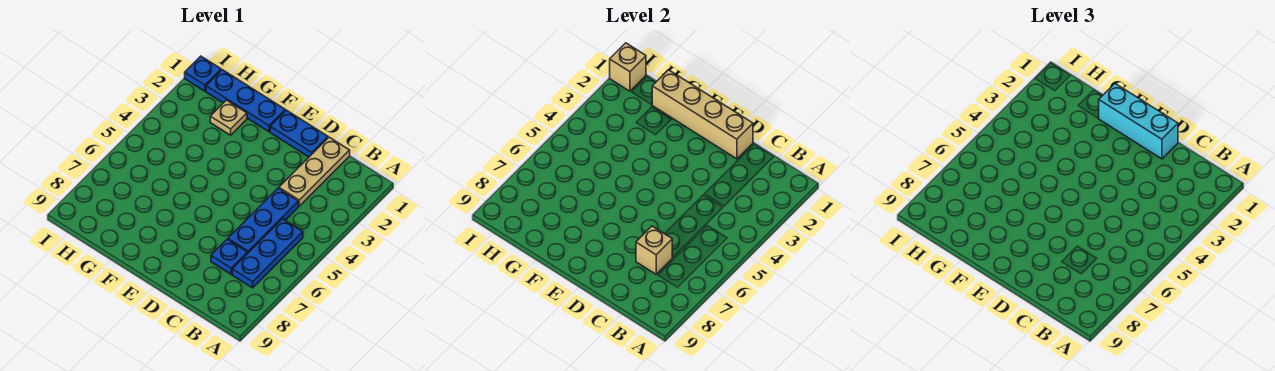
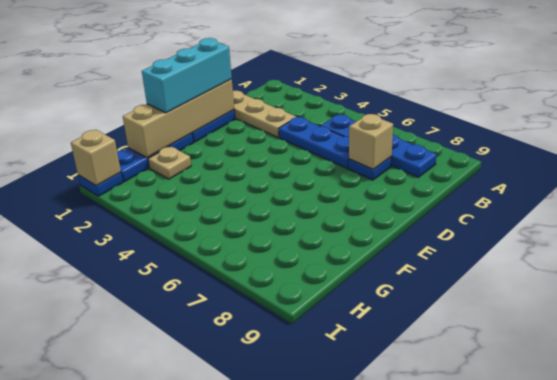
blue 1x3 plate [232,219,303,288] -> blue 1x4 plate [321,115,437,177]

